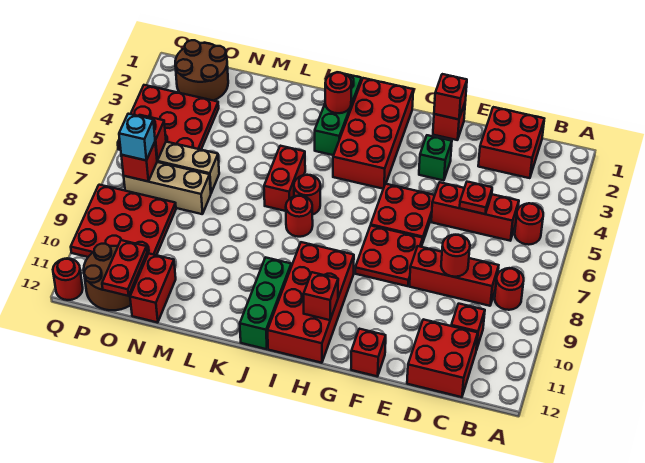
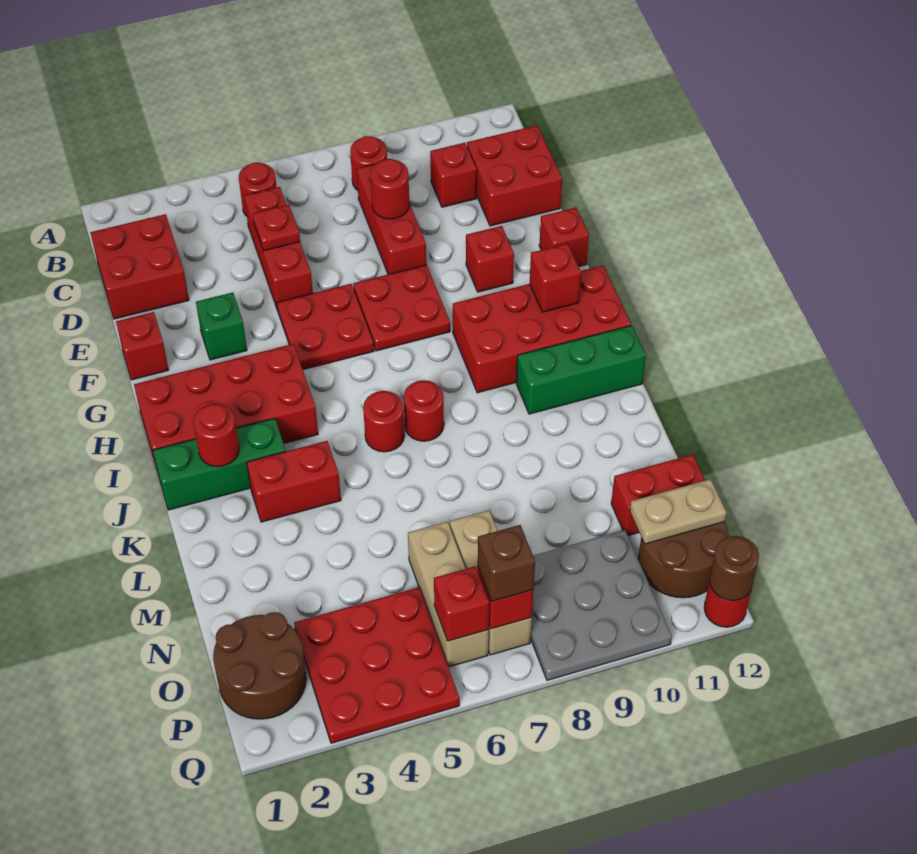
red 1x1 brick [434,74,467,119] -> red 1x1 brick moved to [466,226,514,292]
red 1x2 brick [264,146,305,211] -> red 1x2 brick moved to [247,441,341,522]
red 3x3 plate [71,185,176,270] -> grey 3x3 plate [530,530,672,680]
red 1x2 plate [102,240,147,296] -> tan 1x2 plate [630,479,727,544]
cyan 1x1 brick [119,114,155,160] -> brown 1x1 brick [478,525,535,601]
none -> brown 1x1 round brick [710,536,759,601]

